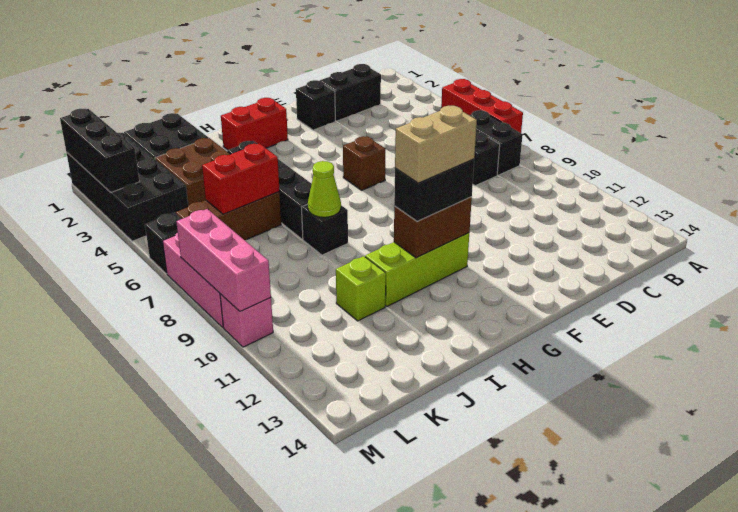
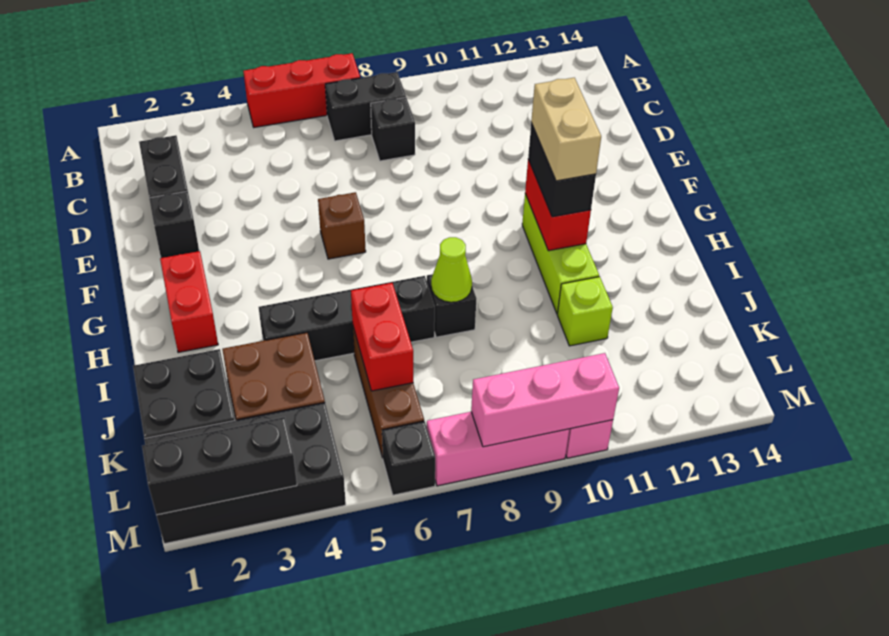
brown 1x2 brick [394,197,472,258] -> red 1x2 brick [525,160,591,251]

